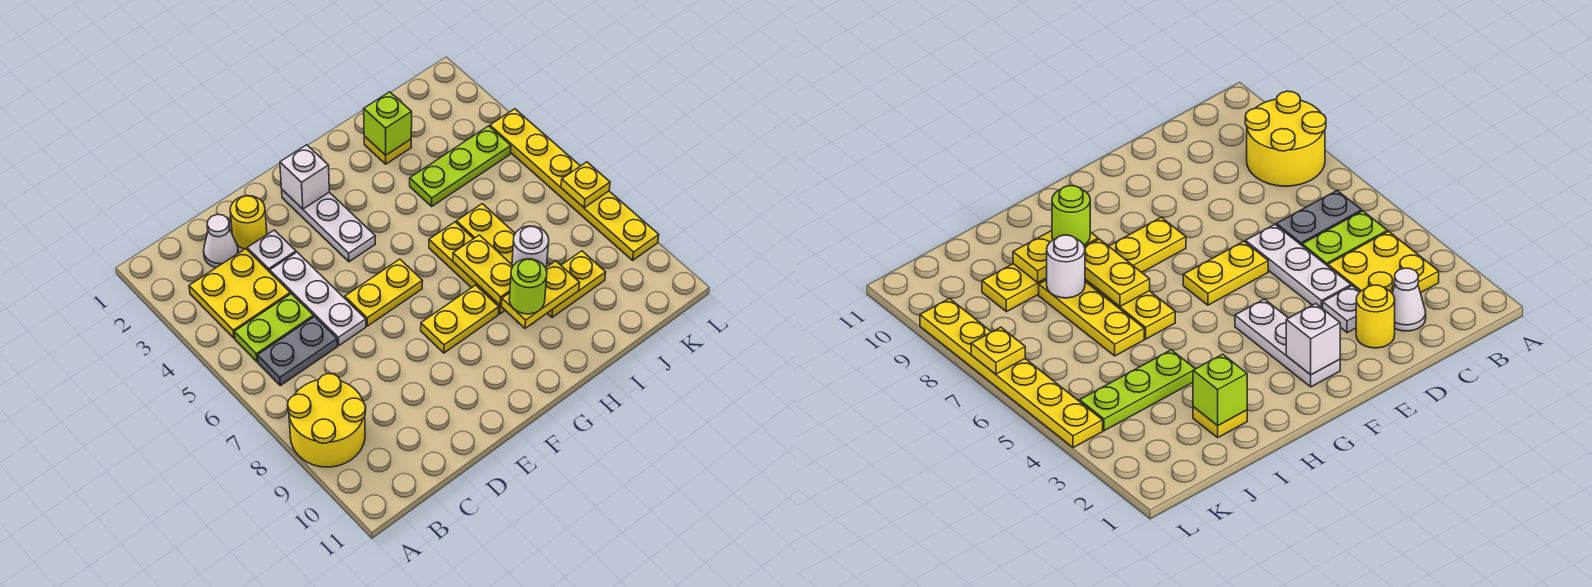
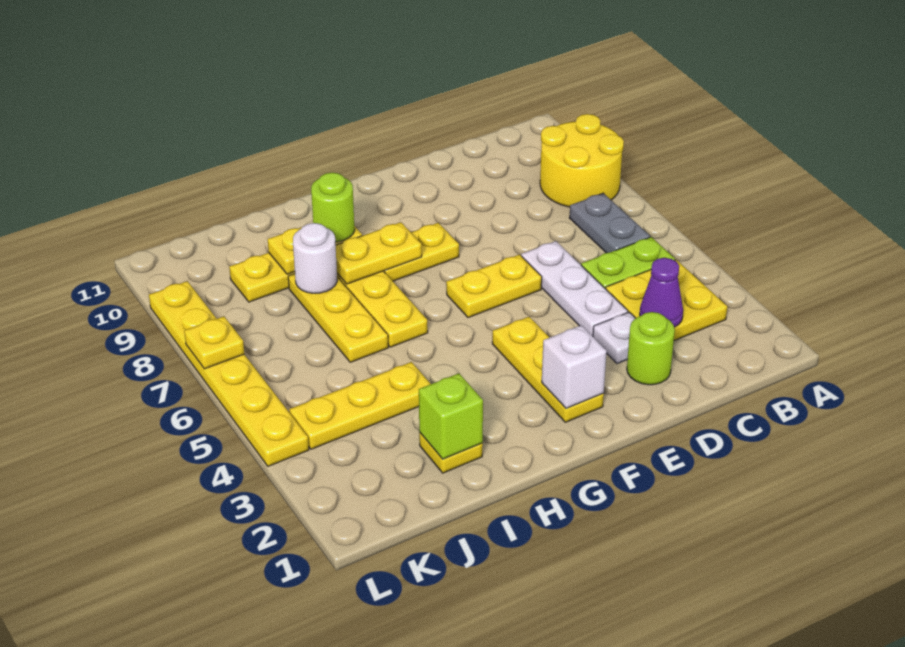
grey 1x2 plate [258,317,337,386] -> grey 1x2 plate turned to [569,193,650,253]
white 1x1 cone [204,215,238,268] -> none
none -> purple 1x1 cone [640,258,683,327]
yellow 1x1 round brick [230,196,267,249] -> lime 1x1 round brick [627,312,675,385]
white 1x3 plate [282,190,375,262] -> yellow 1x3 plate [492,317,604,422]
yellow 1x2 plate [453,235,513,305] -> yellow 1x2 plate turned to [336,222,422,284]
lime 1x3 plate [410,126,511,206] -> yellow 1x3 plate [289,362,430,449]

